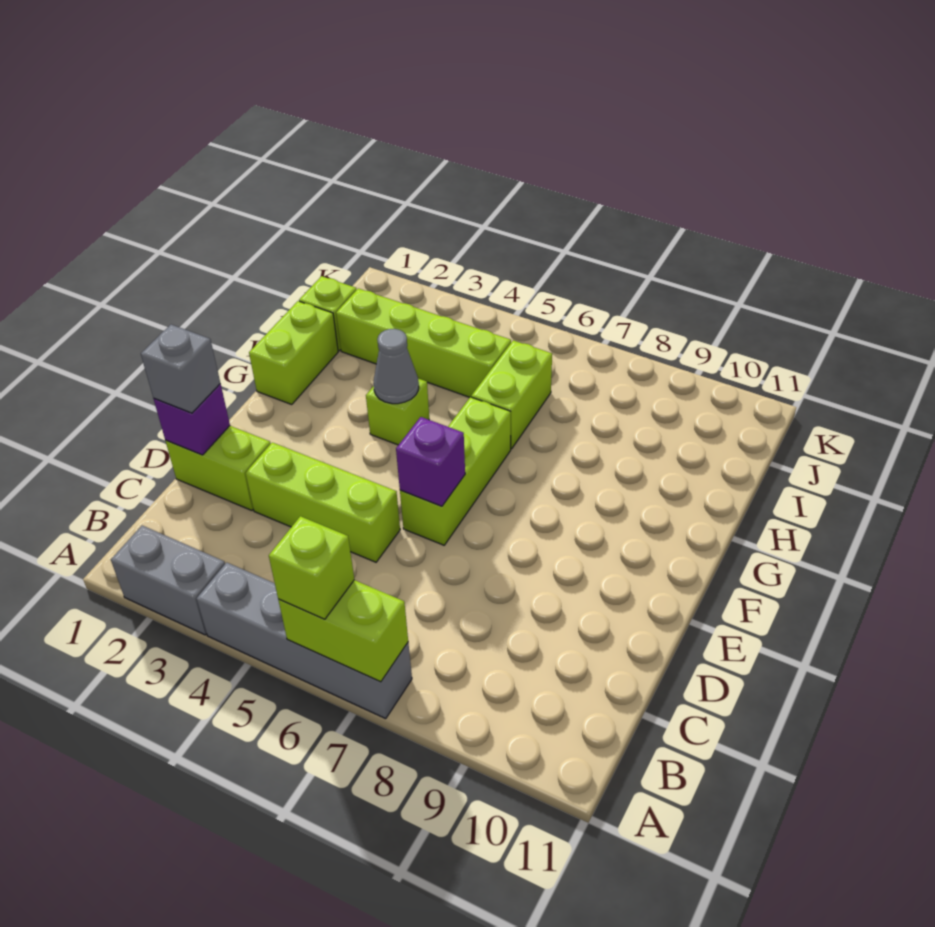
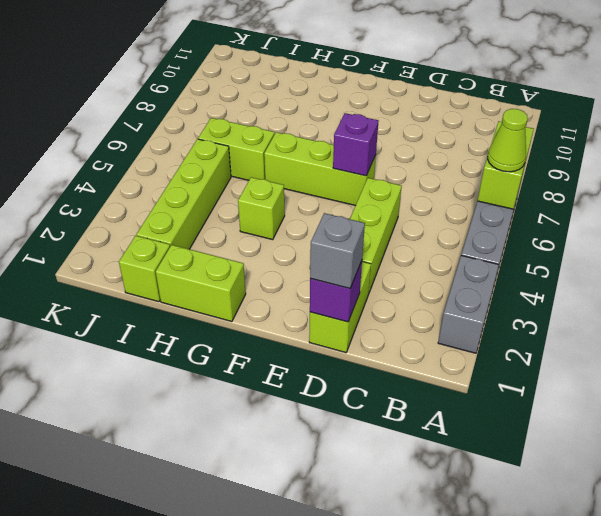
lime 1x1 brick [269,516,354,619] -> lime 1x1 cone [488,109,528,172]
grey 1x1 cone [373,329,419,404] -> none

